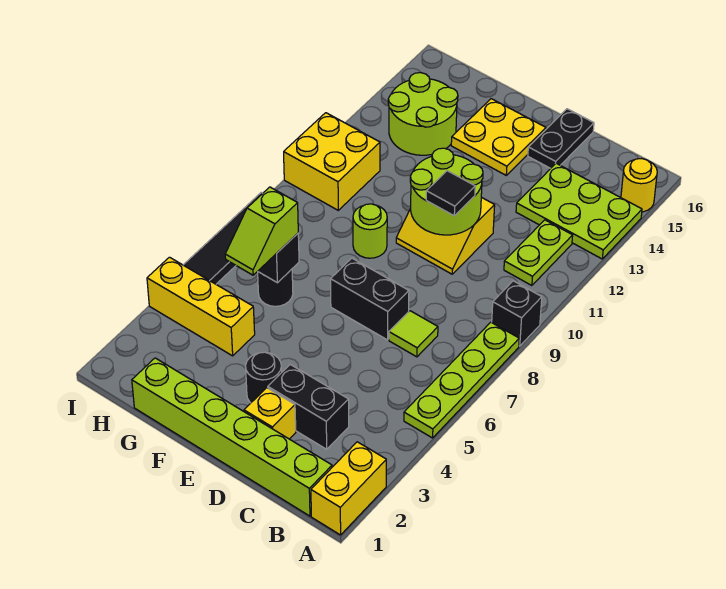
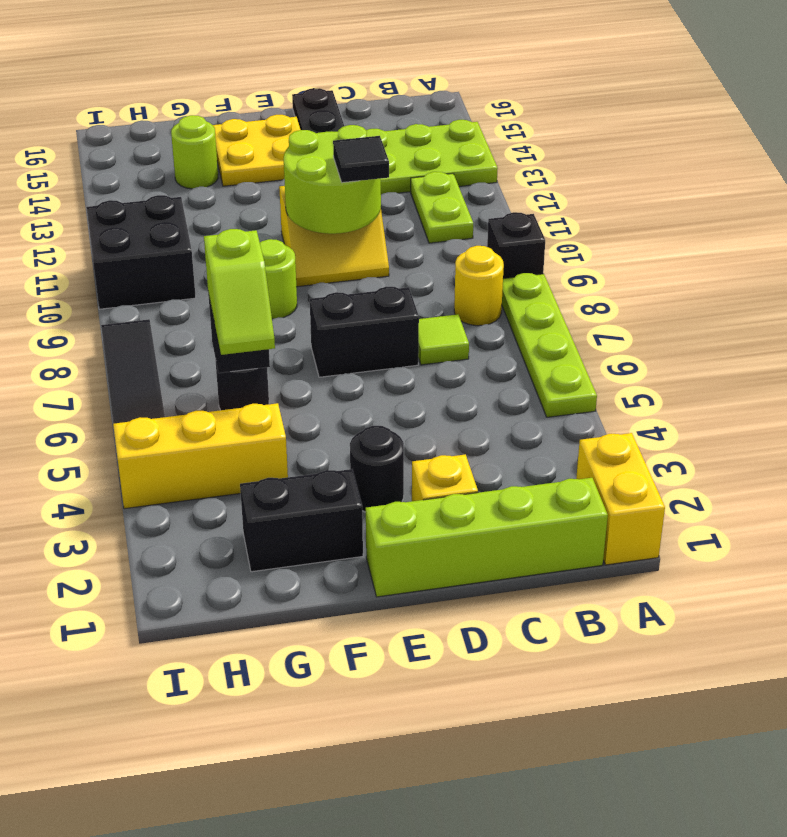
yellow 1x1 round brick [621,159,657,212] -> yellow 1x1 round brick moved to [454,246,504,326]
lime 1x6 brick [132,358,332,516] -> lime 1x4 brick [366,478,608,597]
black 1x2 brick [268,365,349,449] -> black 1x2 brick moved to [240,469,363,572]
lime 2x2 round brick [388,73,458,155] -> lime 1x1 round brick [171,115,218,189]
yellow 2x2 brick [284,113,380,210] -> black 2x2 brick [86,195,196,309]

